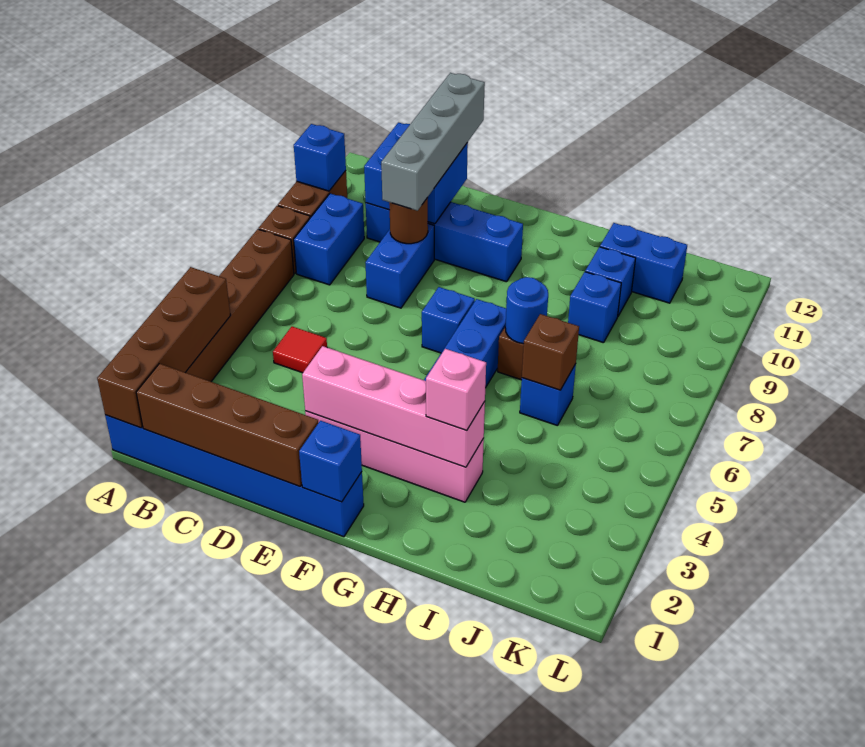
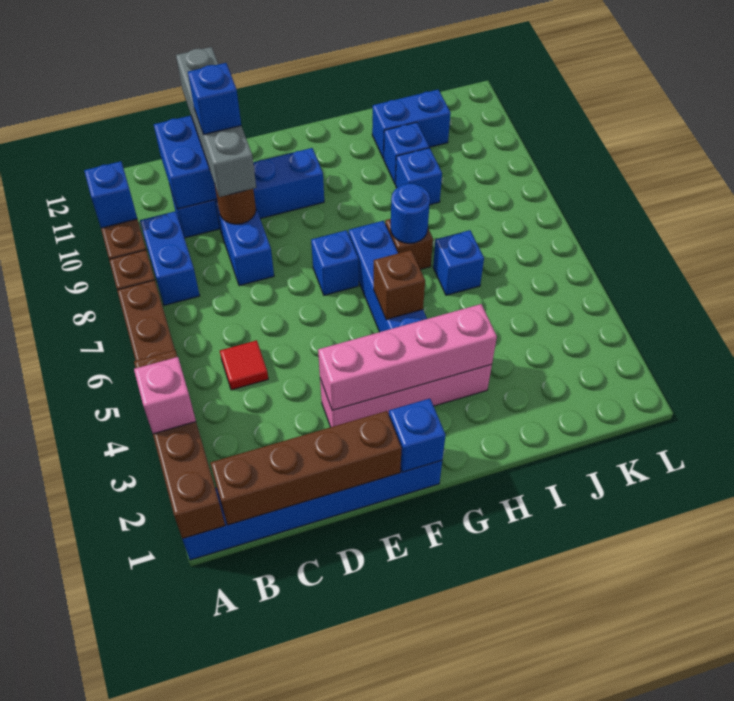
none -> blue 1x1 brick [188,63,241,135]
pink 1x1 brick [426,349,486,431] -> pink 1x1 brick moved to [134,357,196,434]
brown 1x1 brick [522,314,579,390] -> brown 1x1 brick moved to [374,250,425,320]

